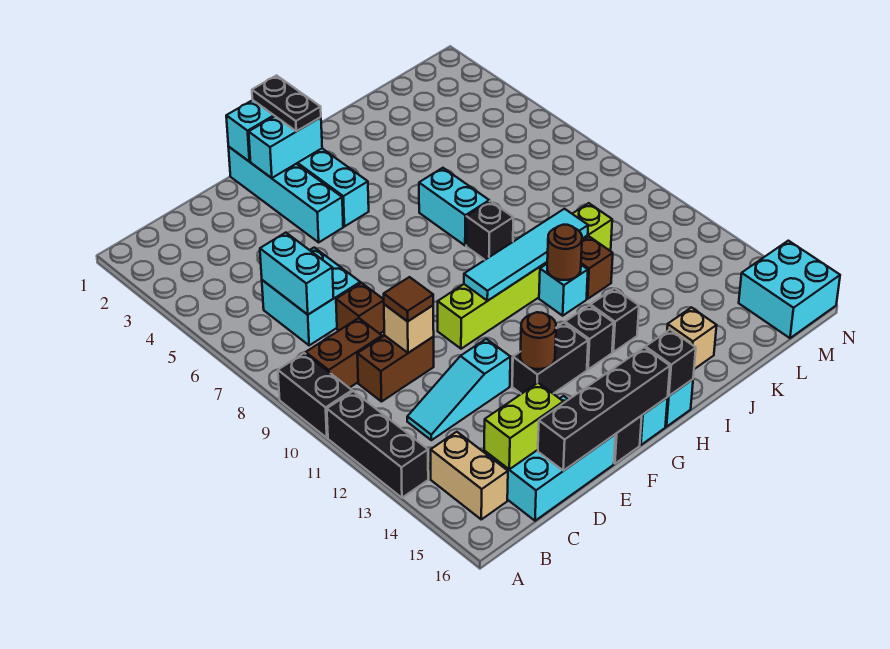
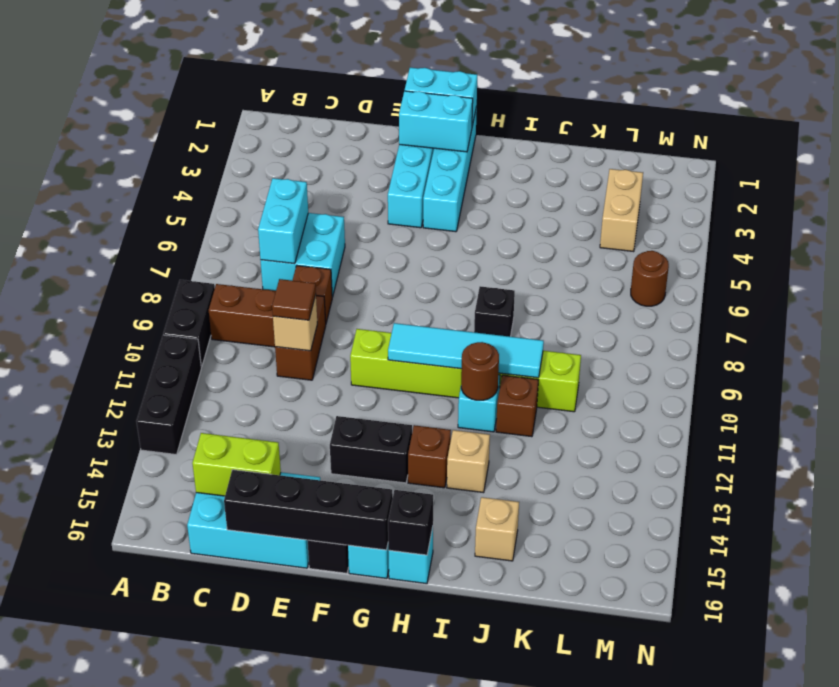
tan 1x2 brick [431,432,508,519] -> tan 1x2 brick moved to [600,169,643,252]
brown 1x2 brick [357,336,434,402] -> brown 1x2 brick turned to [275,296,326,380]
cyan 1x3 slope [407,339,510,440] -> none
brown 1x1 round brick [520,312,556,369] -> brown 1x1 round brick moved to [631,251,669,306]
black 1x2 plate [252,76,321,131] -> none
black 1x1 brick [565,305,614,369] -> brown 1x1 brick [408,425,451,488]
cyan 1x2 brick [419,168,489,246] -> none
black 1x1 brick [590,288,639,352] -> tan 1x1 brick [447,430,490,493]
cyan 2x2 brick [739,241,840,338] -> none

